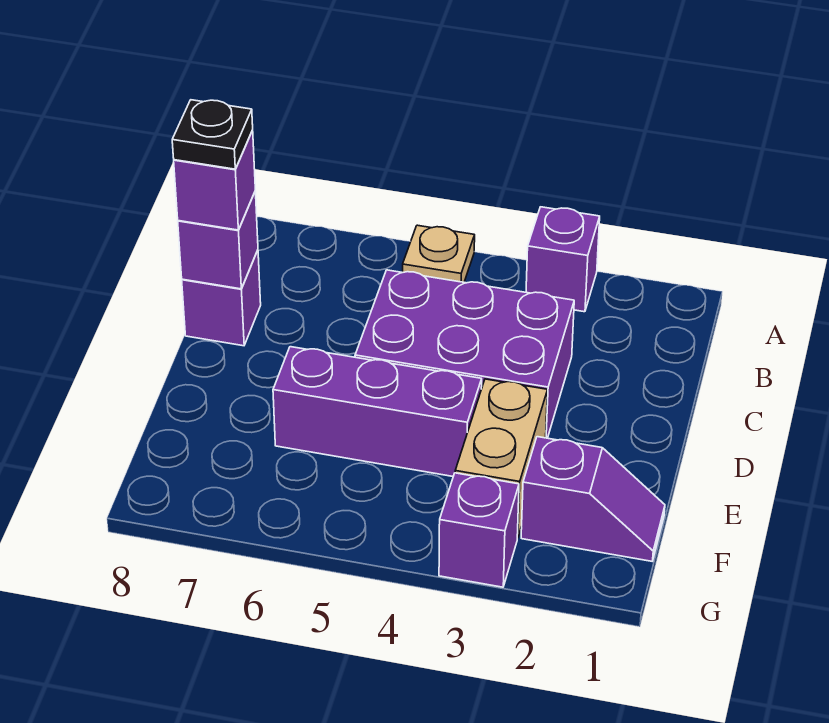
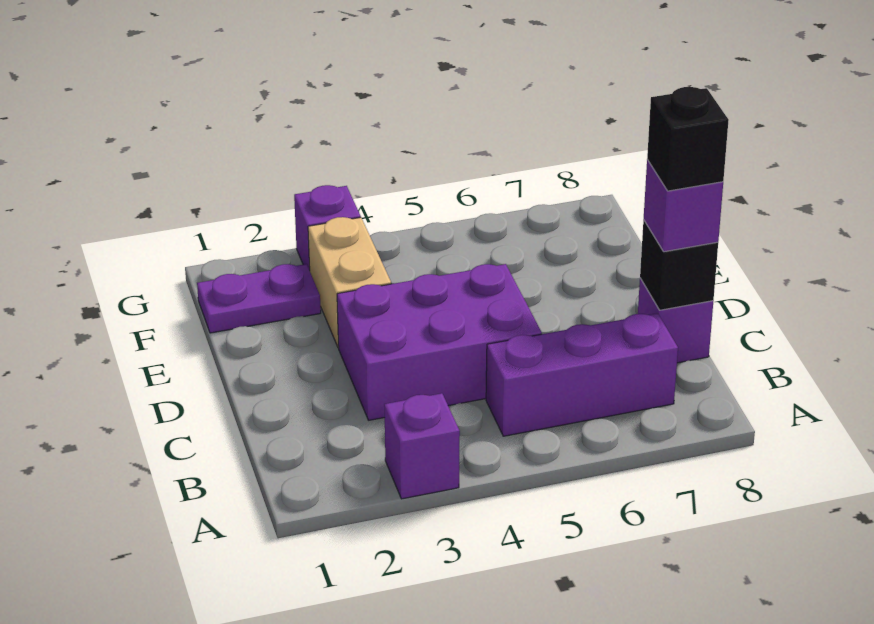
tan 1x1 plate [403,225,475,282] -> none
purple 1x1 brick [178,191,258,289] -> black 1x1 brick [640,220,718,310]
black 1x1 plate [172,100,253,169] -> black 1x1 brick [647,87,729,191]
purple 1x3 brick [273,347,482,476] -> purple 1x3 brick moved to [486,313,678,436]
purple 1x2 slope [521,437,665,561] -> purple 1x2 plate [197,264,321,333]

